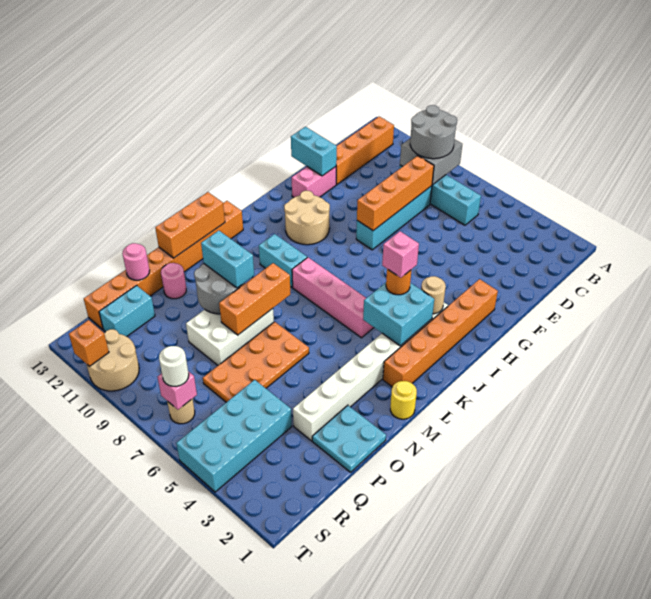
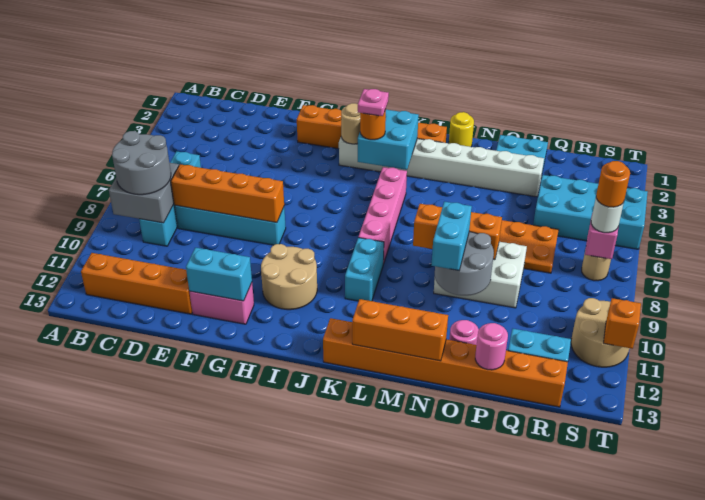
cyan 1x2 brick [291,127,337,176] -> cyan 1x2 brick turned to [186,248,252,301]
pink 1x1 brick [382,231,419,278] -> pink 1x1 plate [358,89,389,116]
none -> orange 1x1 round brick [596,161,630,207]

